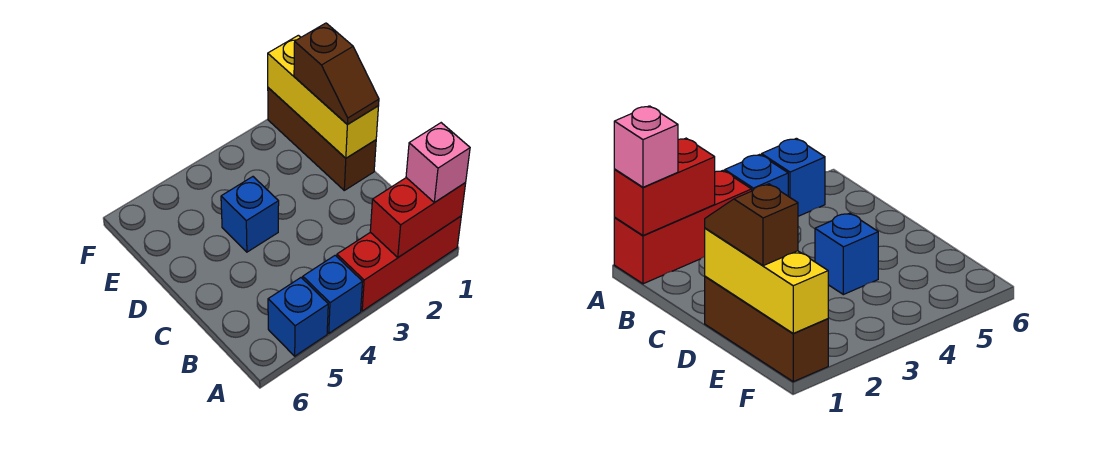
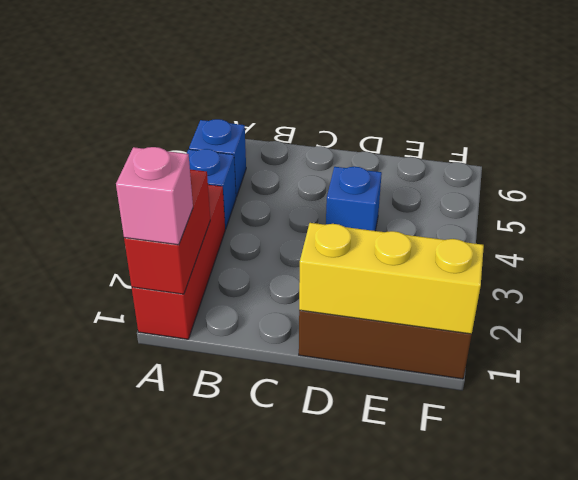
brown 1x2 slope [294,23,379,125] -> none

